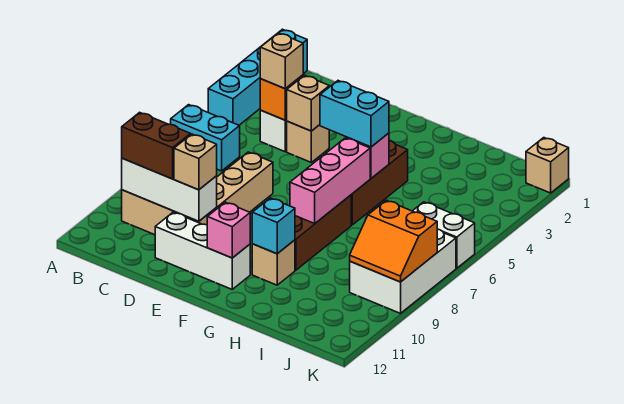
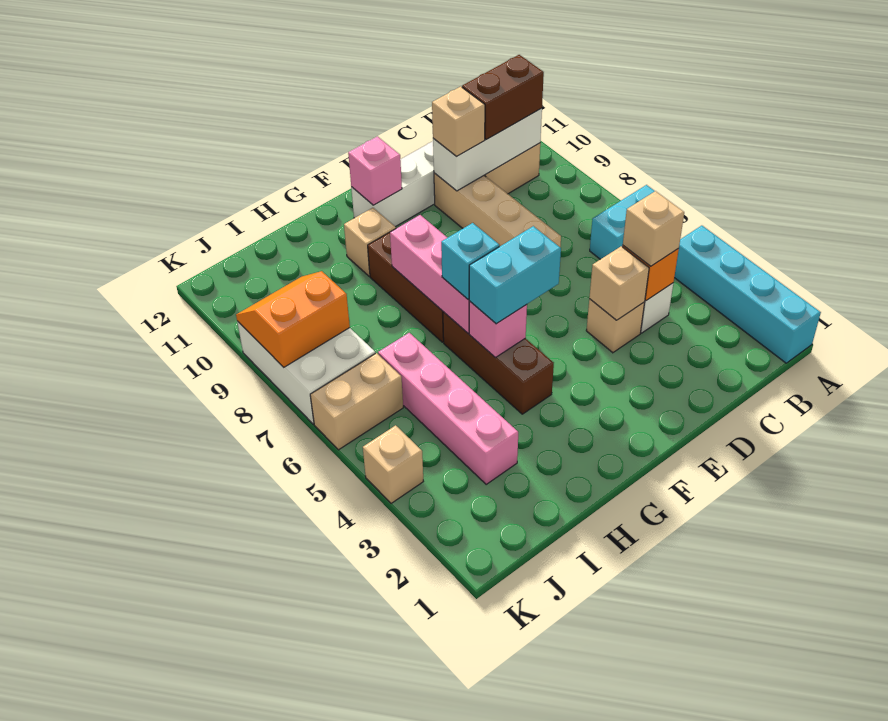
cyan 1x1 brick [252,198,295,254] -> cyan 1x1 brick moved to [441,223,500,299]
none -> pink 1x4 brick [378,333,518,484]
white 1x2 brick [413,202,475,268] -> tan 1x2 brick [310,353,403,450]
tan 1x1 brick [526,138,569,193] -> tan 1x1 brick moved to [363,425,423,503]

